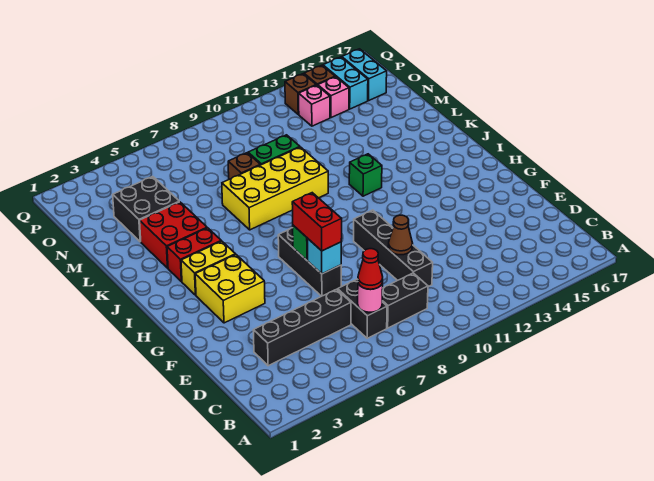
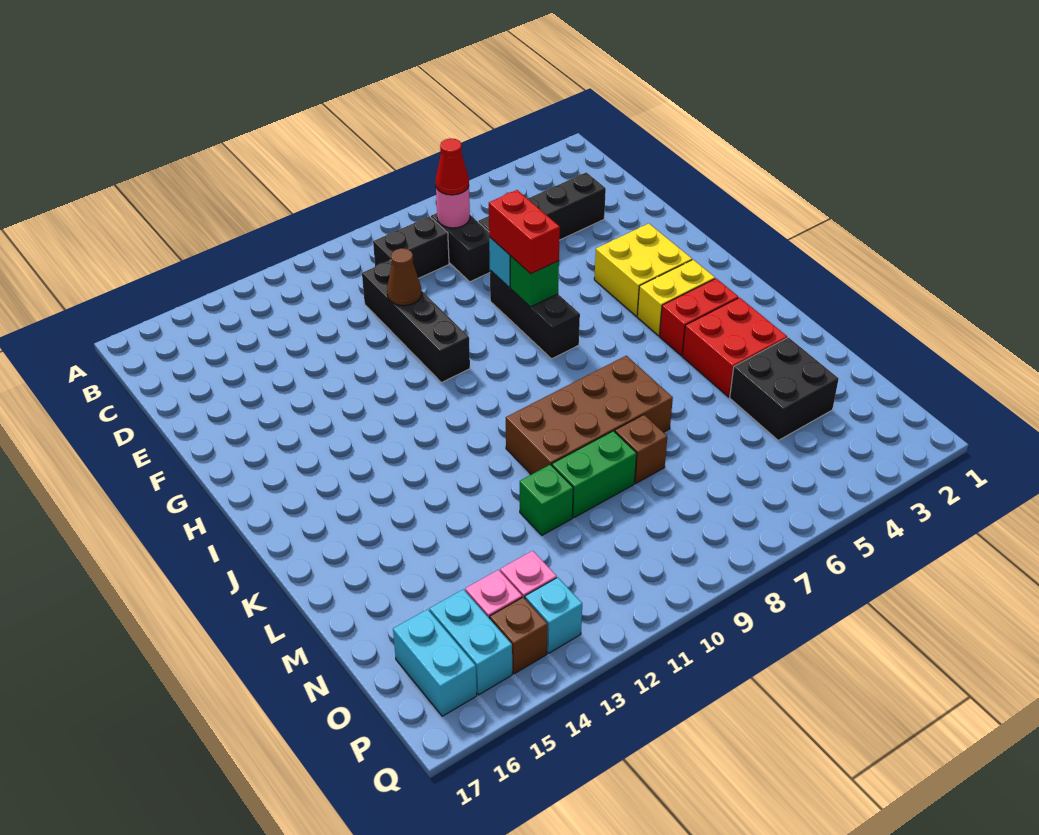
green 1x1 brick [349,154,382,196] -> green 1x1 brick moved to [520,464,573,535]
yellow 2x4 brick [222,147,328,230] -> brown 2x4 brick [506,356,673,474]
brown 1x1 brick [285,74,316,114] -> cyan 1x1 brick [525,577,582,653]

